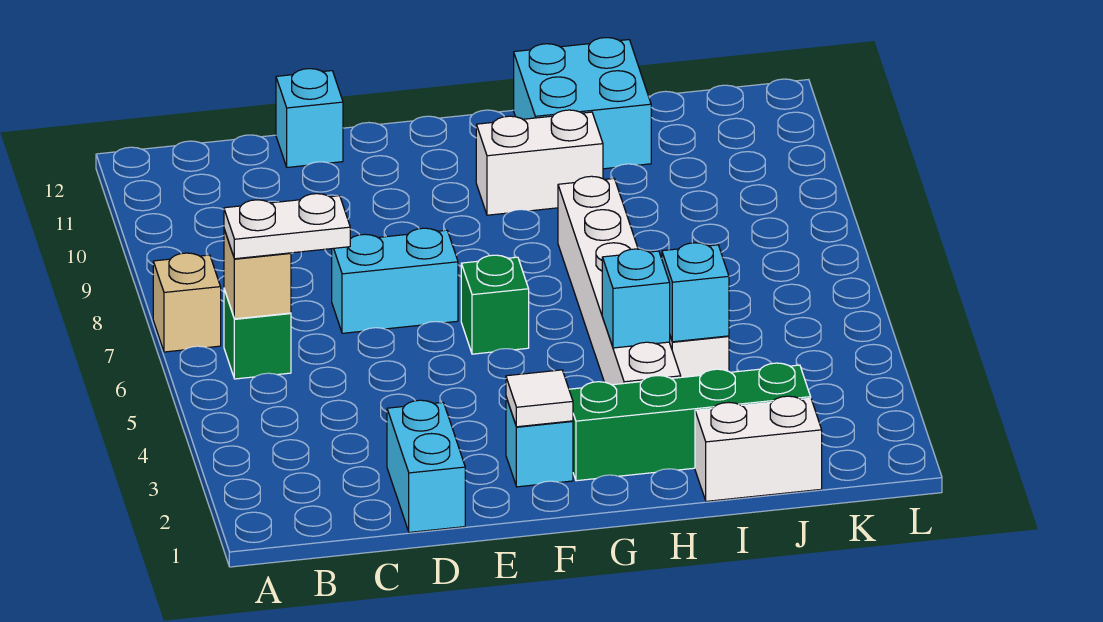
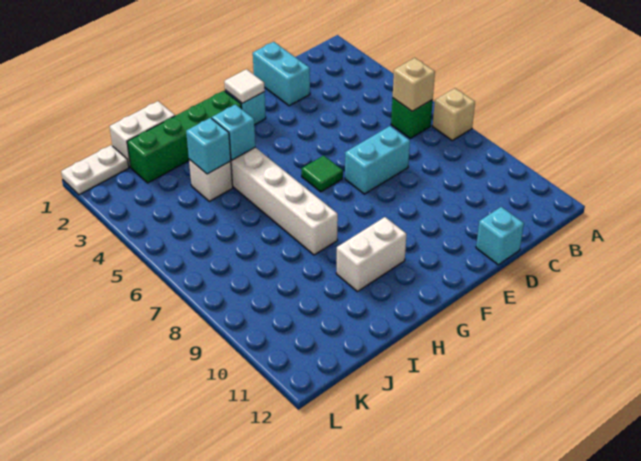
white 1x2 plate [224,194,350,259] -> white 1x2 plate moved to [61,145,129,195]
green 1x1 brick [461,255,529,354] -> green 1x1 tile [302,155,343,192]
cyan 2x2 brick [514,38,651,169] -> none

